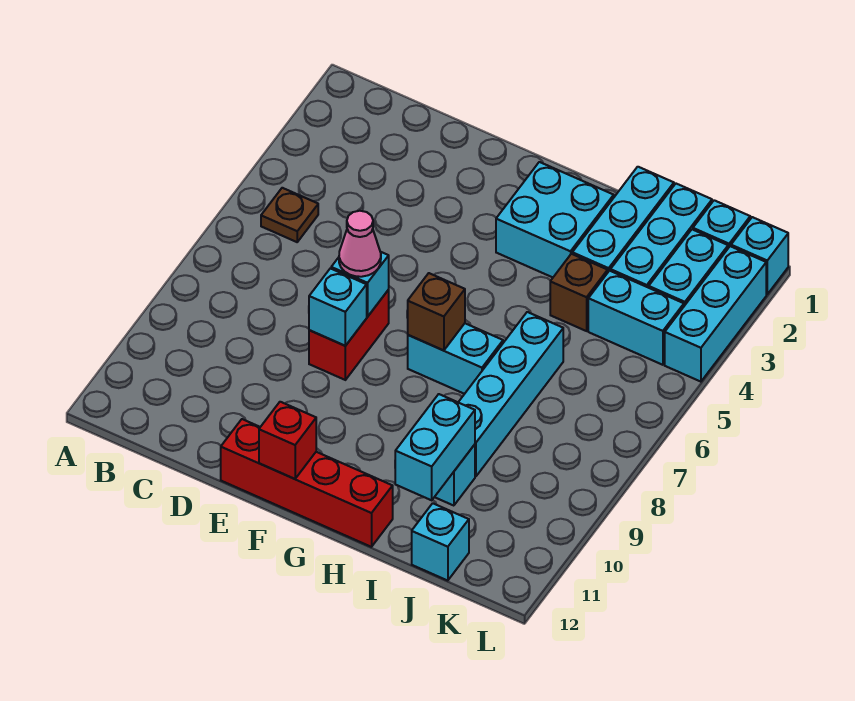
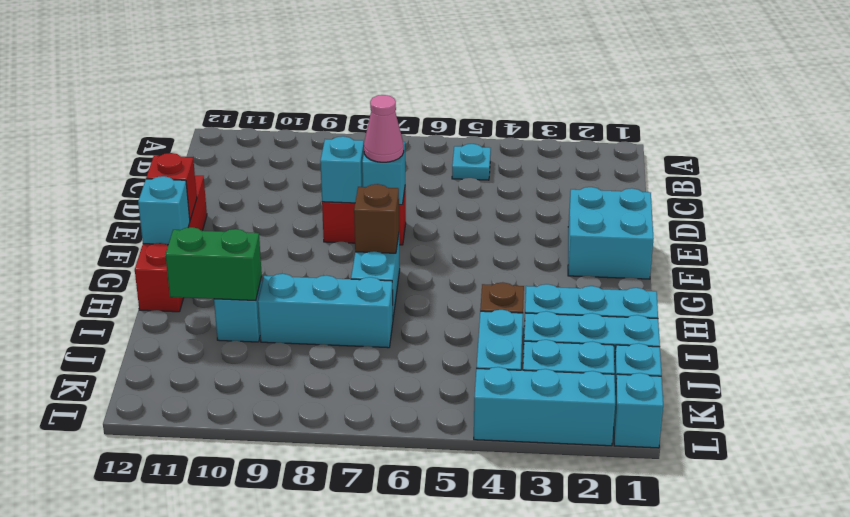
brown 1x1 plate [261,188,318,242] -> cyan 1x1 plate [452,144,491,180]
cyan 2x2 brick [496,162,614,277] -> cyan 2x2 brick moved to [568,187,654,279]
cyan 1x4 brick [458,312,563,476] -> cyan 1x3 brick [258,274,393,348]
cyan 1x2 brick [395,394,475,500] -> green 1x2 brick [166,227,262,300]
cyan 1x1 brick [412,503,469,581] -> cyan 1x1 brick moved to [138,176,190,245]

